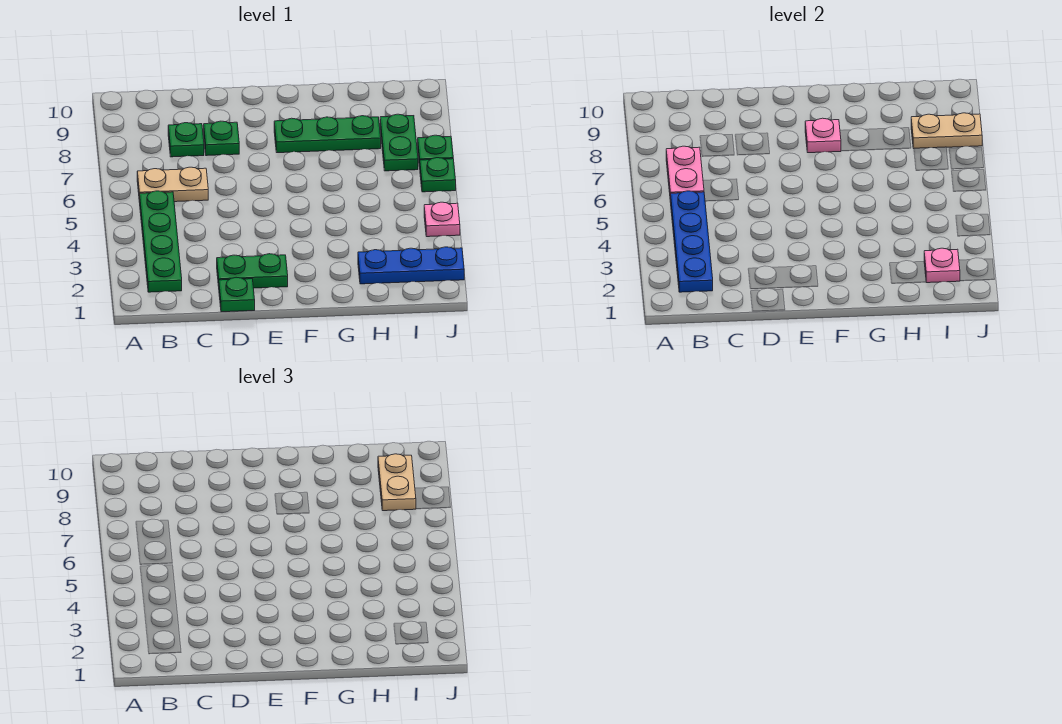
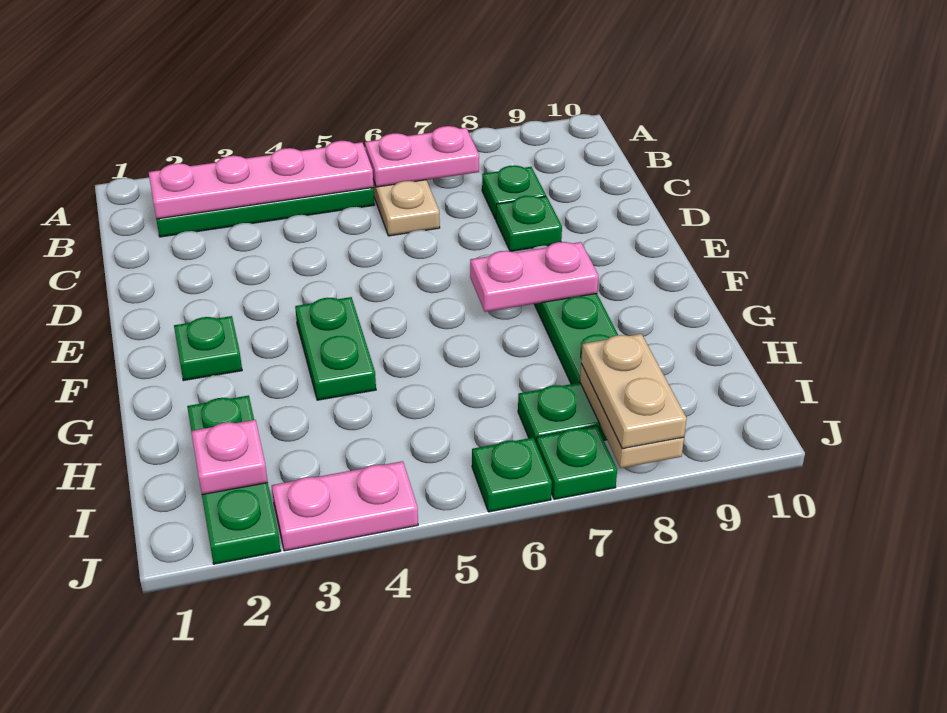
blue 1x4 plate [671,191,713,292] -> pink 1x4 plate [149,141,374,219]
green 1x1 plate [219,277,255,312] -> green 1x1 plate moved to [174,316,242,381]
green 1x2 plate [217,254,288,288] -> green 1x2 plate moved to [295,297,376,400]
pink 1x1 plate [805,118,841,153] -> pink 1x2 plate [470,242,598,312]
blue 1x3 plate [358,247,464,284] -> green 1x3 plate [187,396,281,564]
tan 1x2 plate [378,454,416,511] -> tan 1x2 plate turned to [581,334,687,449]
pink 1x1 plate [424,202,460,237] -> pink 1x2 plate [272,461,418,551]

